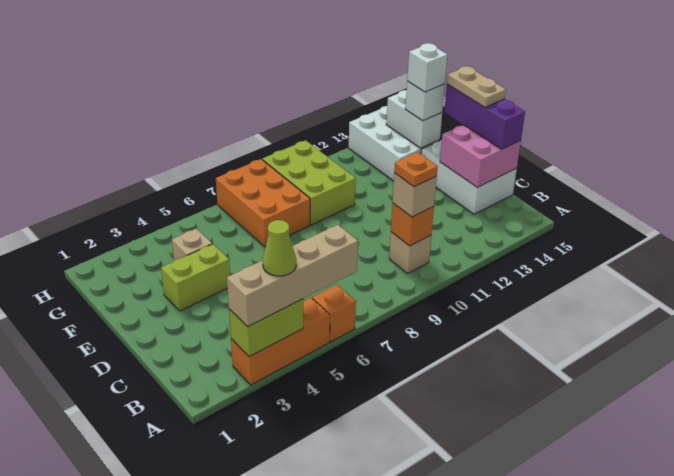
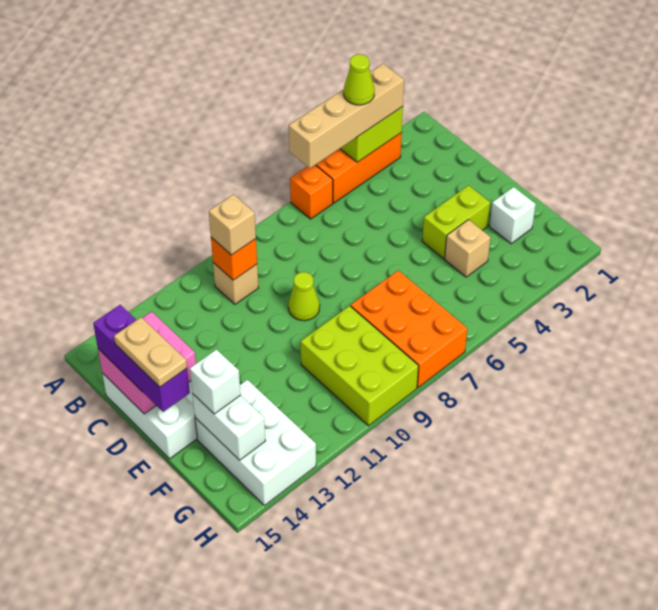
orange 1x1 plate [394,152,438,187] -> none
none -> lime 1x1 cone [288,272,320,321]
white 1x1 brick [407,43,448,92] -> white 1x1 brick moved to [490,187,536,244]

